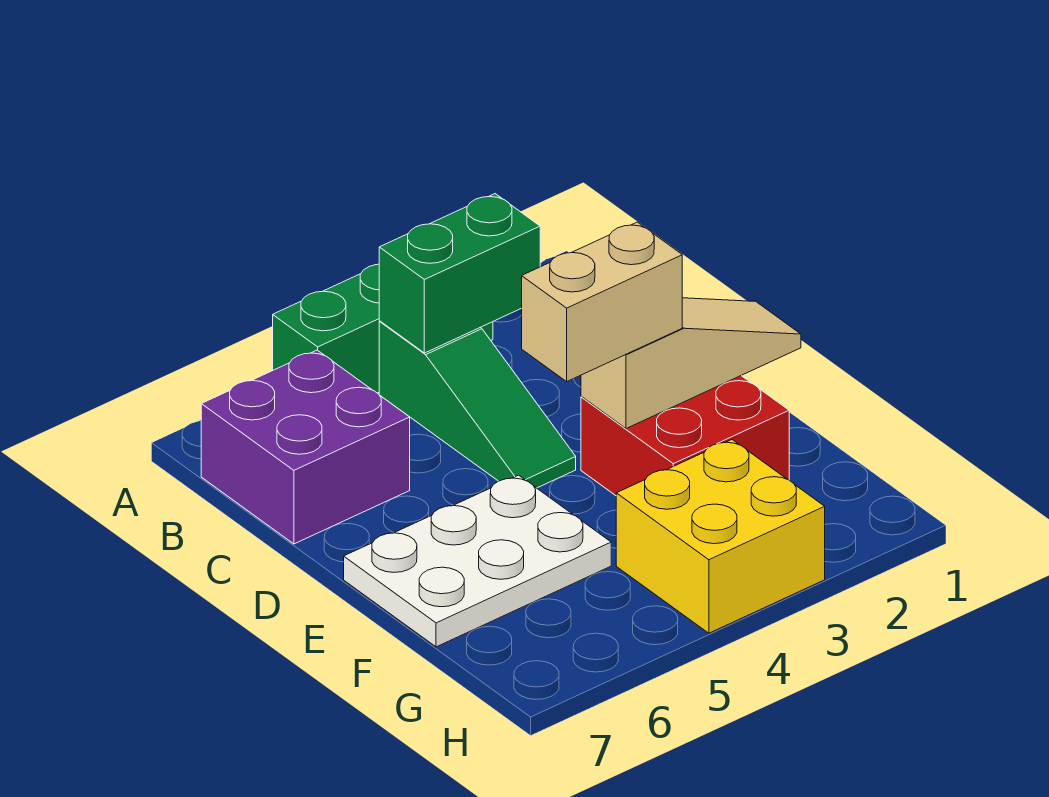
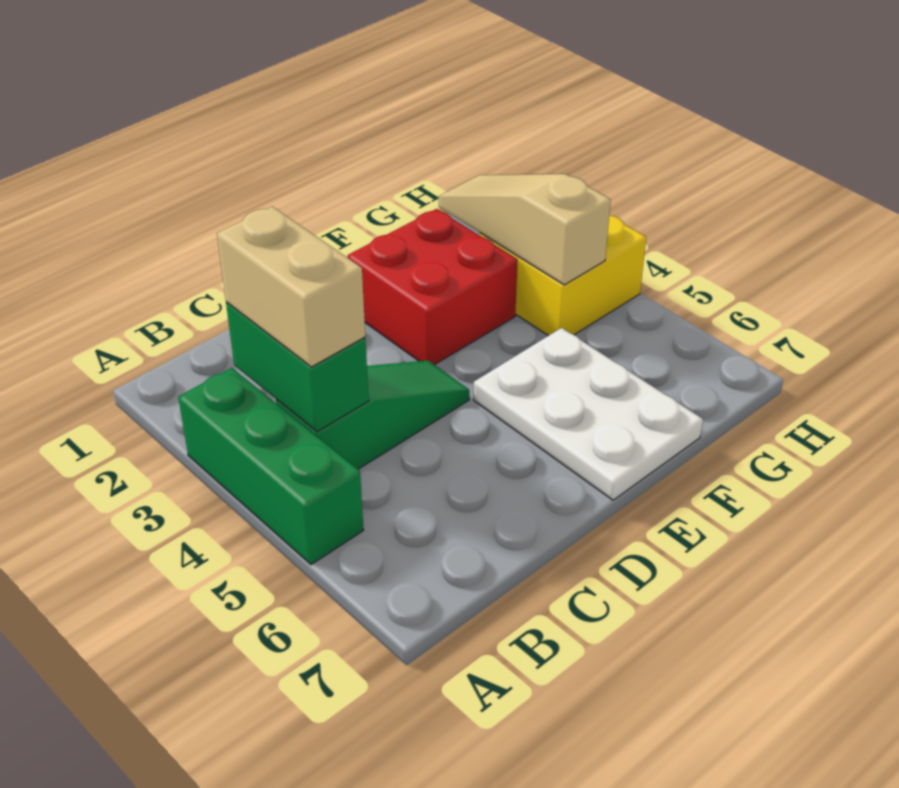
purple 2x2 brick [201,350,410,544] -> none
tan 1x3 slope [581,298,801,429] -> tan 1x3 slope moved to [439,174,611,285]
tan 1x2 brick [522,222,682,381] -> tan 1x2 brick moved to [217,206,365,367]

